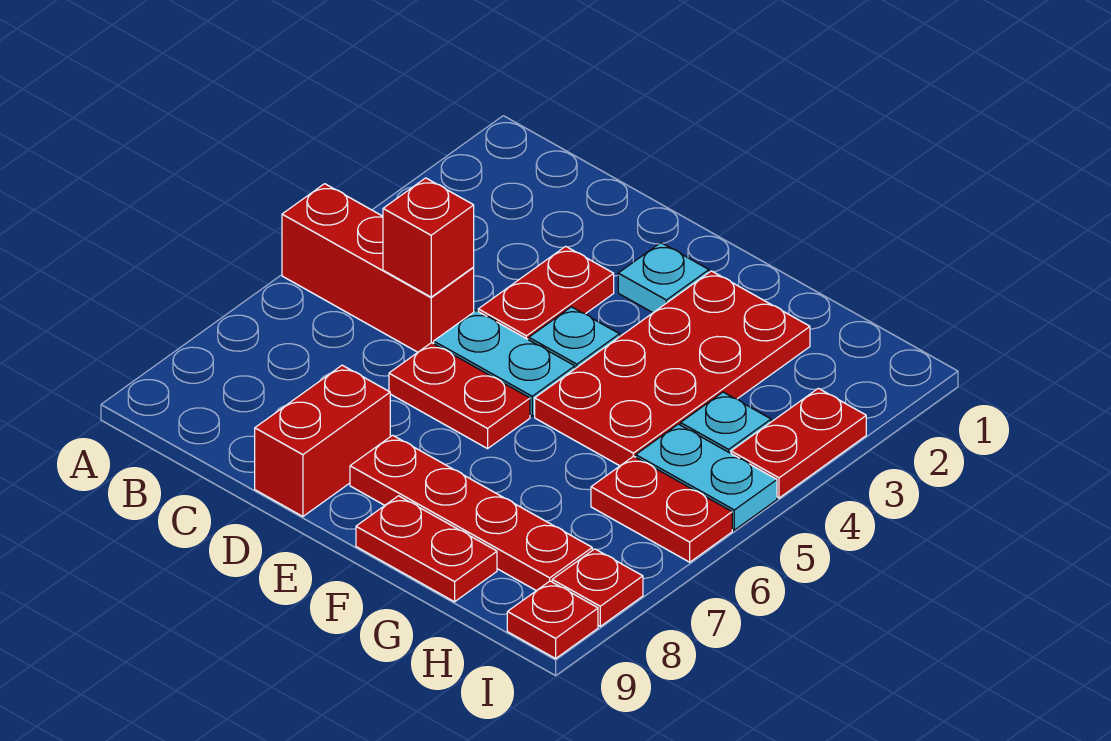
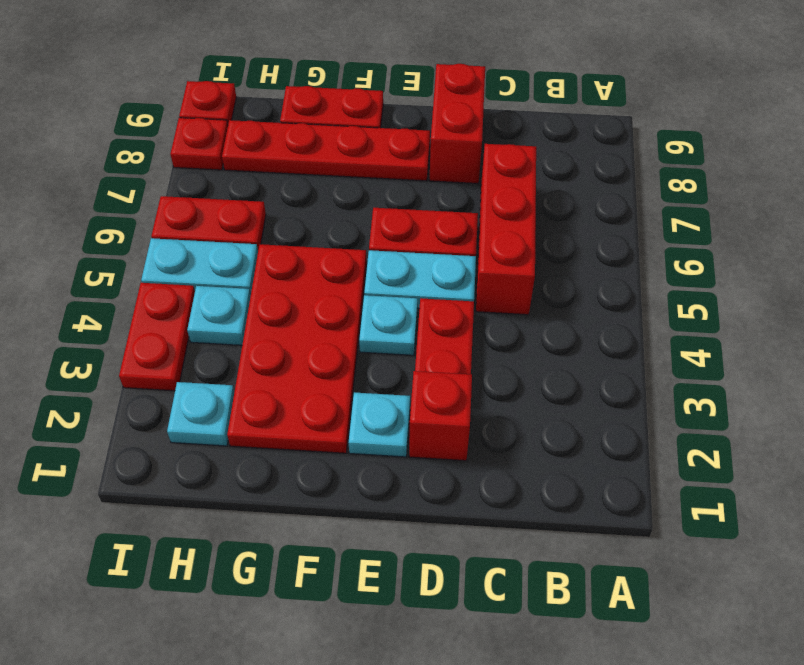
red 1x3 brick [282,184,474,352] -> red 1x3 brick turned to [476,144,536,315]
red 1x1 brick [383,178,474,297] -> red 1x1 brick moved to [409,371,472,461]
none -> cyan 1x1 plate [167,382,234,446]

